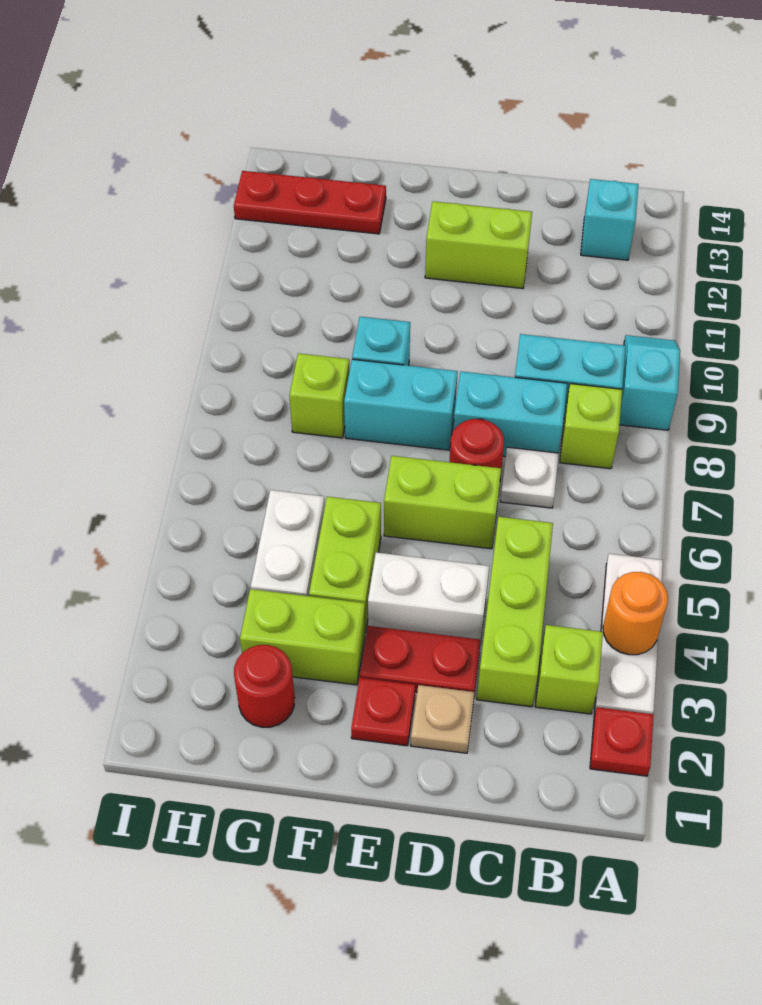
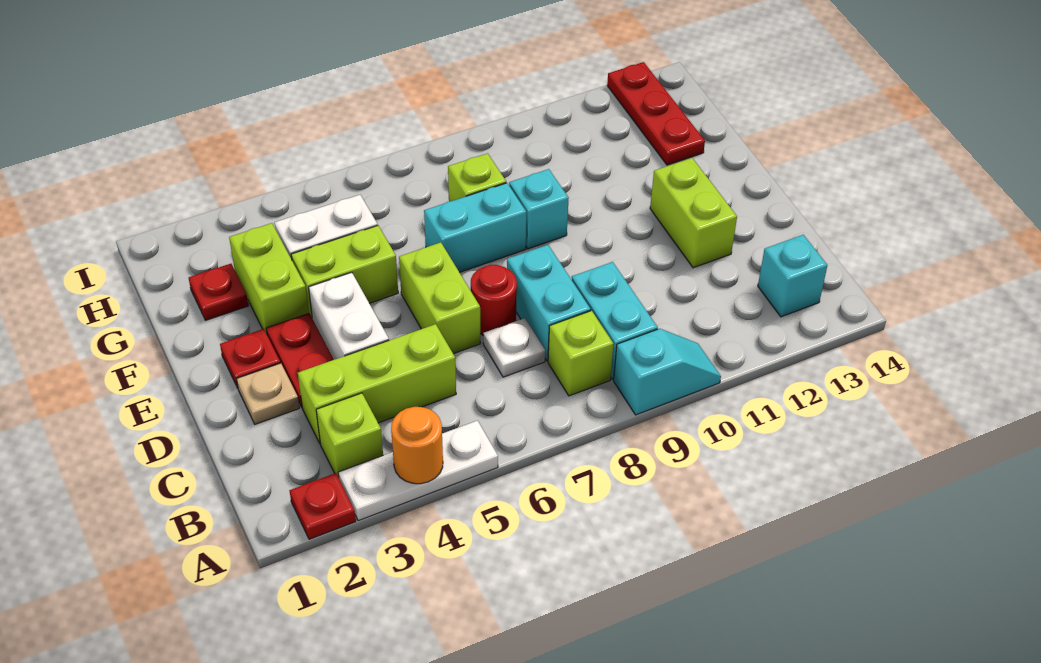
cyan 1x2 brick [344,359,458,450] -> cyan 1x2 brick turned to [424,183,526,272]
red 1x1 round brick [234,645,295,727] -> red 1x1 plate [189,264,248,320]

